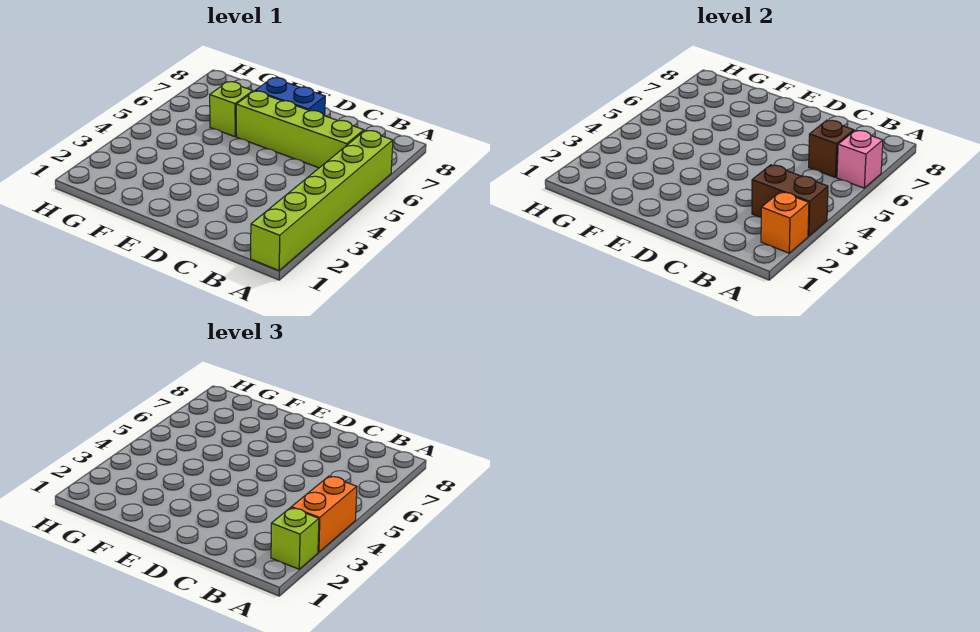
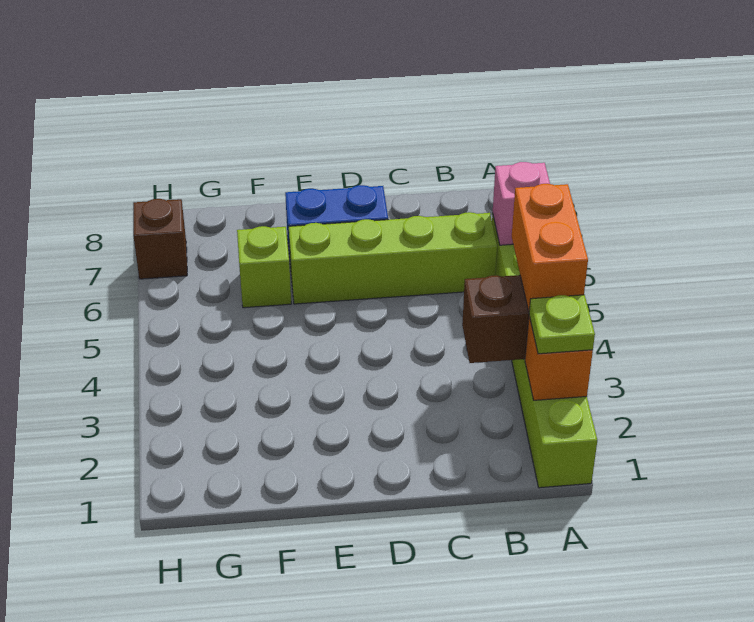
lime 1x1 brick [271,508,319,569] -> lime 1x1 plate [529,295,595,354]
brown 1x1 brick [809,120,854,178] -> brown 1x1 brick moved to [133,199,187,279]

